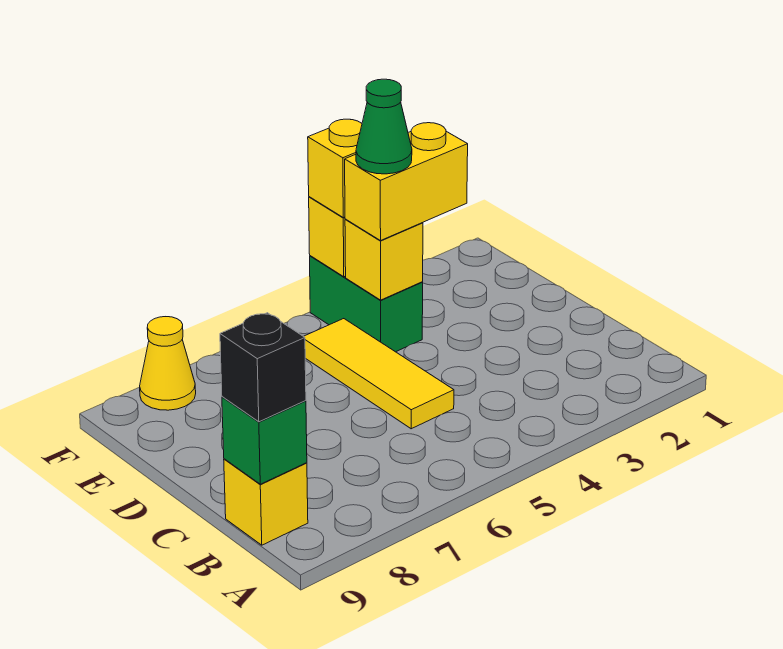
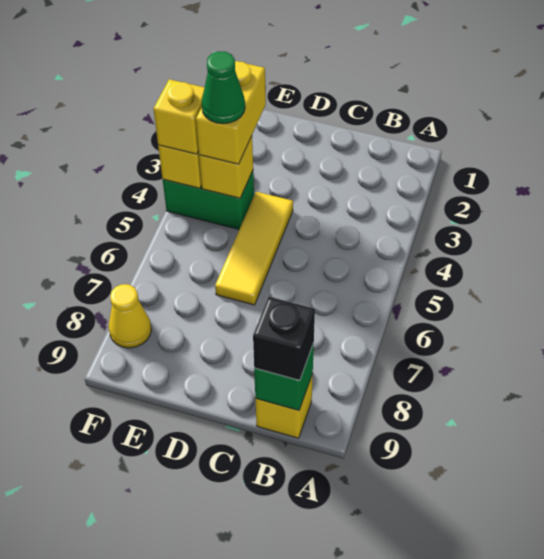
yellow 1x3 tile [304,319,454,429] -> yellow 1x3 tile turned to [215,192,293,305]

